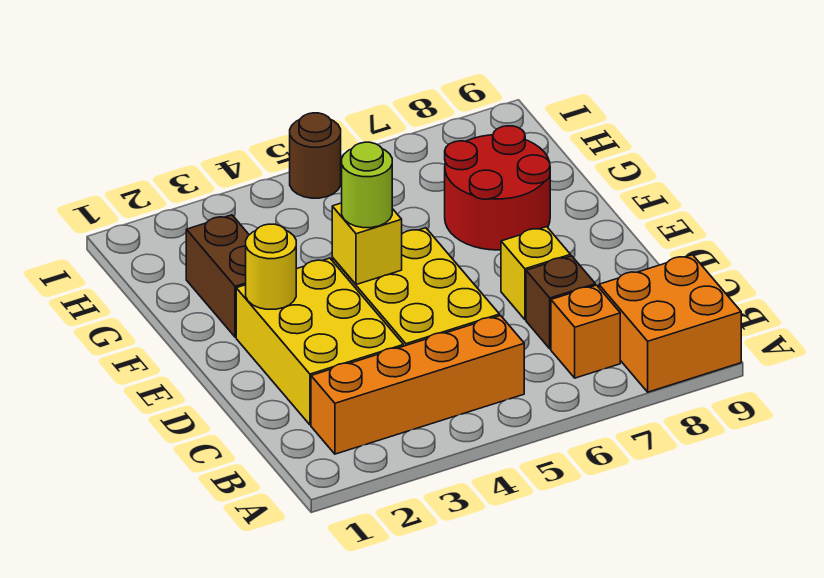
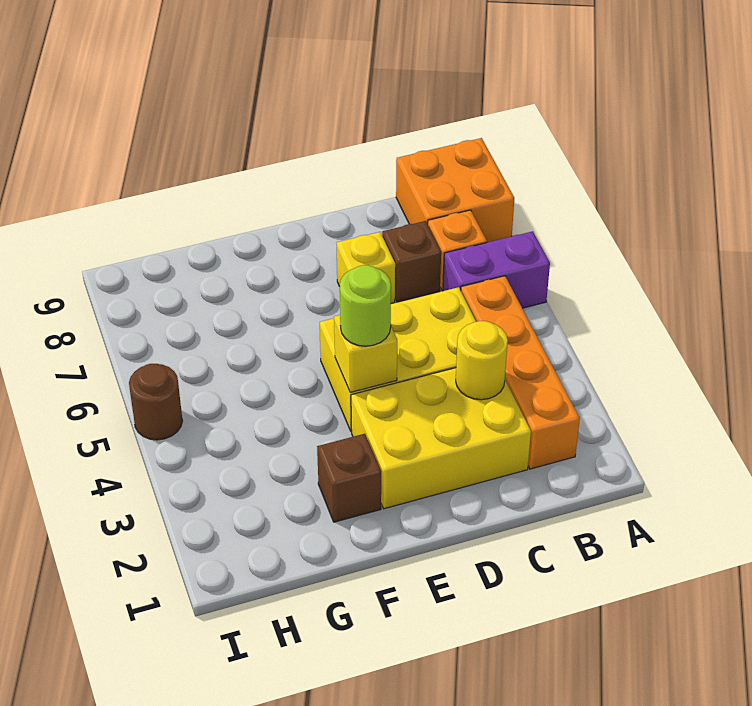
none -> purple 1x2 brick [443,231,550,308]
yellow 1x1 round brick [246,224,296,309] -> yellow 1x1 round brick moved to [456,321,508,400]
brown 1x2 brick [186,215,249,337] -> brown 1x1 brick [317,434,381,522]
red 2x2 round brick [445,126,550,250] -> none

